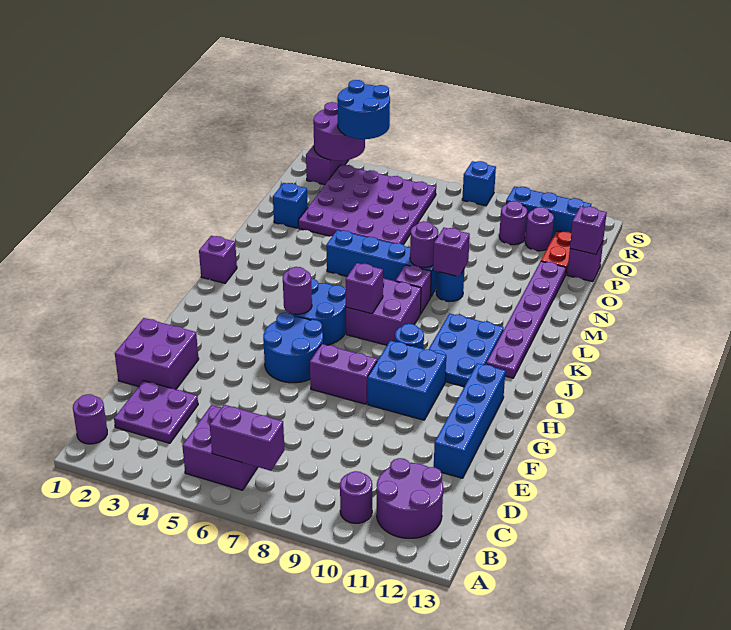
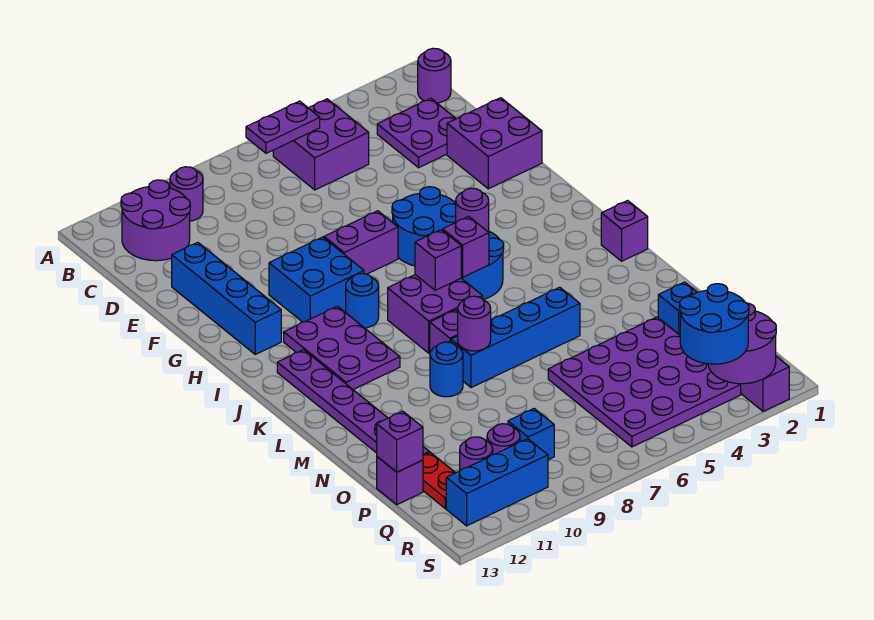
purple 1x2 brick [210,405,284,471] -> purple 1x2 plate [246,101,320,153]
blue 2x3 plate [428,313,504,387] -> purple 2x3 plate [284,306,400,389]
purple 1x1 brick [433,228,470,277] -> purple 1x1 brick moved to [443,216,489,277]
blue 1x1 brick [462,161,496,206] -> blue 1x1 brick moved to [508,409,554,460]

